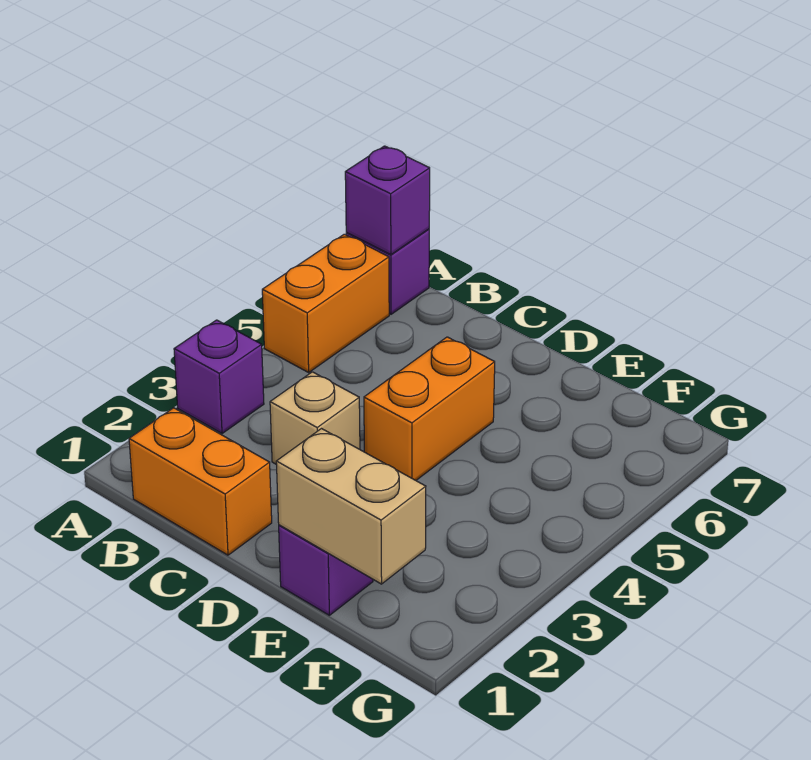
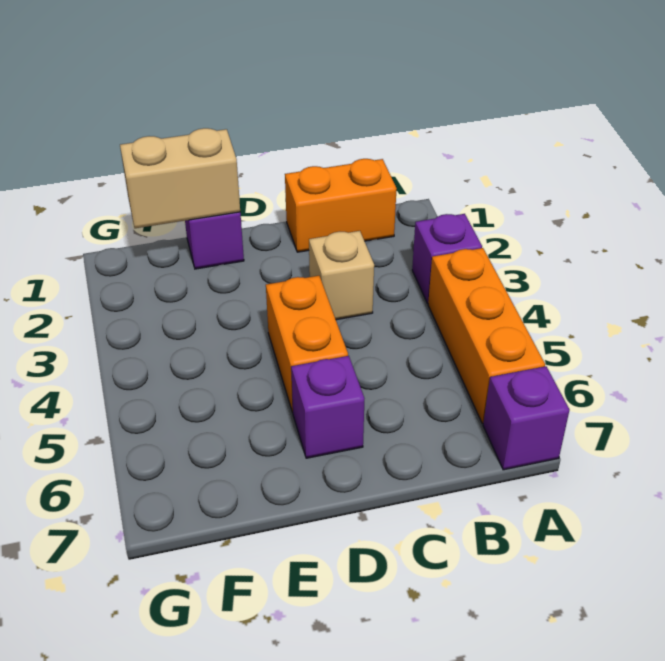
orange 1x2 brick [262,234,389,372] -> orange 1x3 brick [428,248,545,424]
purple 1x1 brick [345,146,430,255] -> purple 1x1 brick moved to [291,356,365,458]

